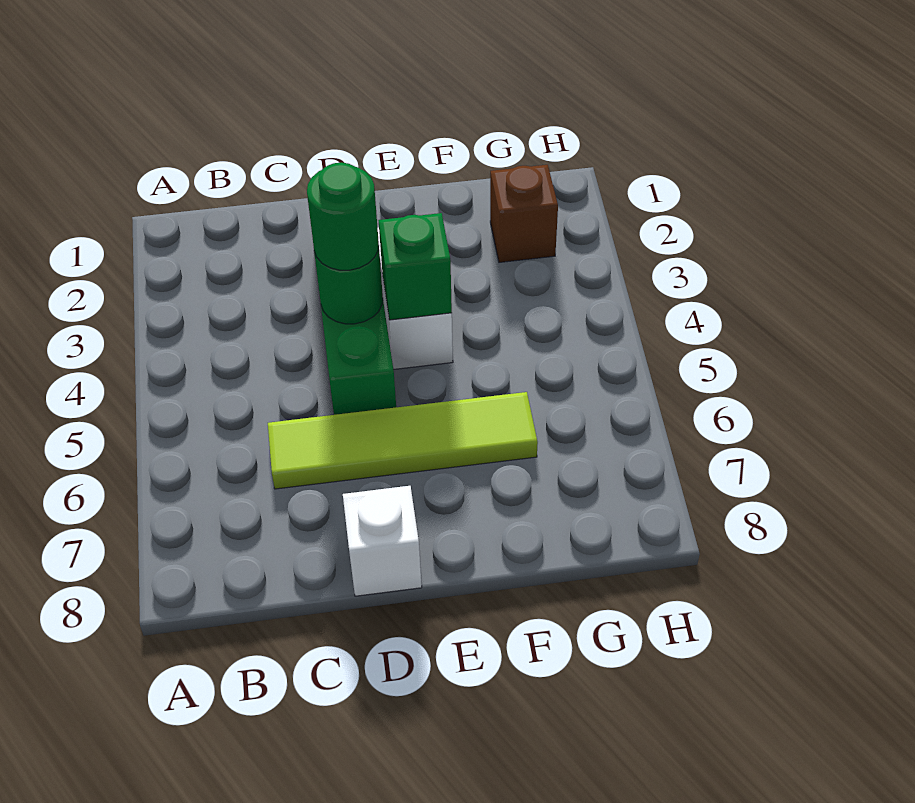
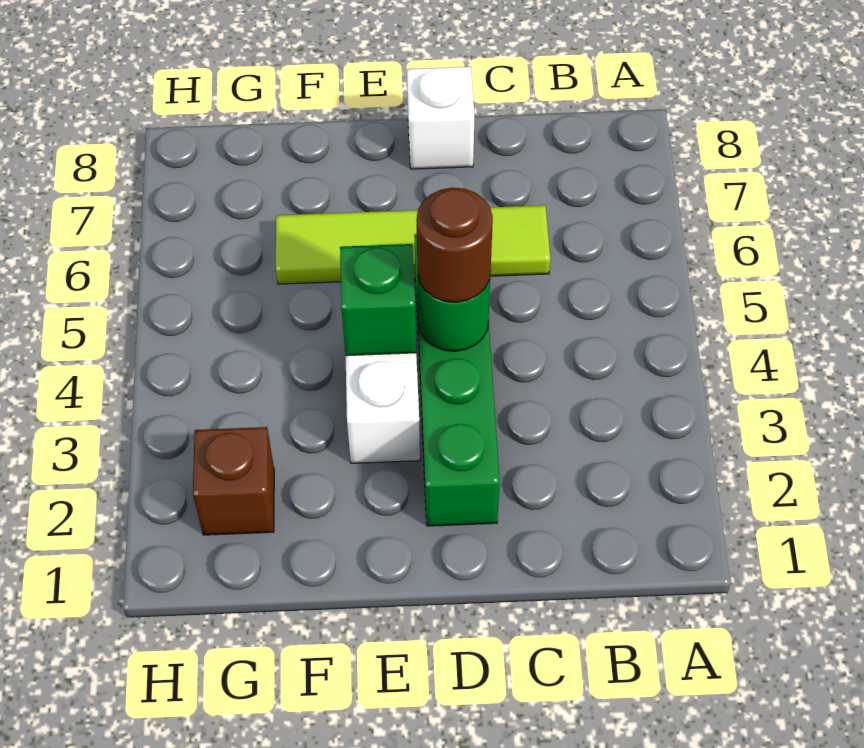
green 1x1 round brick [307,163,379,270] -> brown 1x1 round brick [416,188,493,302]

